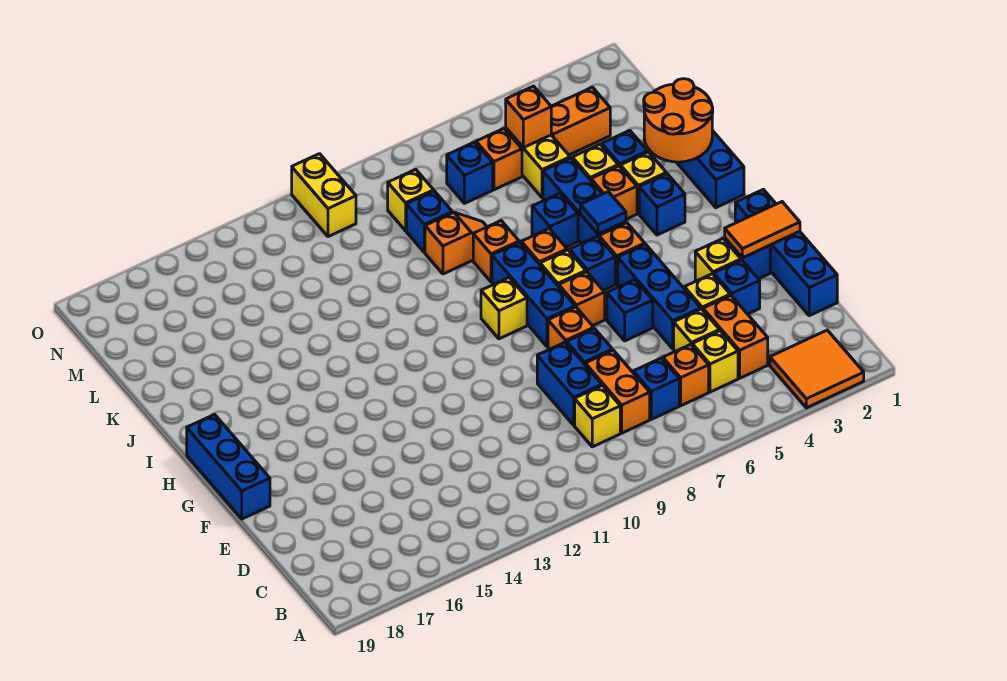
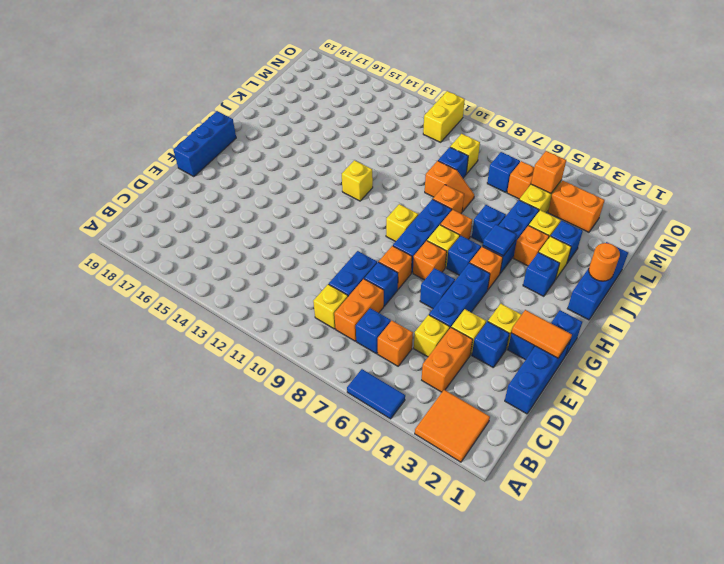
none -> blue 1x2 tile [347,369,405,419]
yellow 1x1 brick [692,331,738,392] -> yellow 1x1 brick moved to [342,160,373,201]
orange 2x2 round brick [644,79,713,162] -> orange 1x1 round brick [589,243,620,281]

